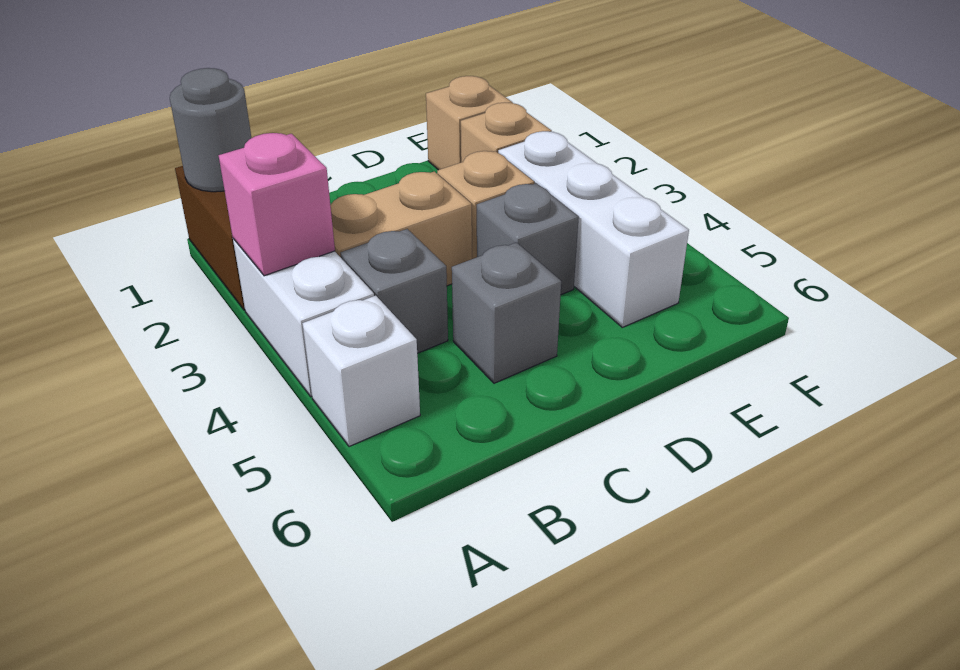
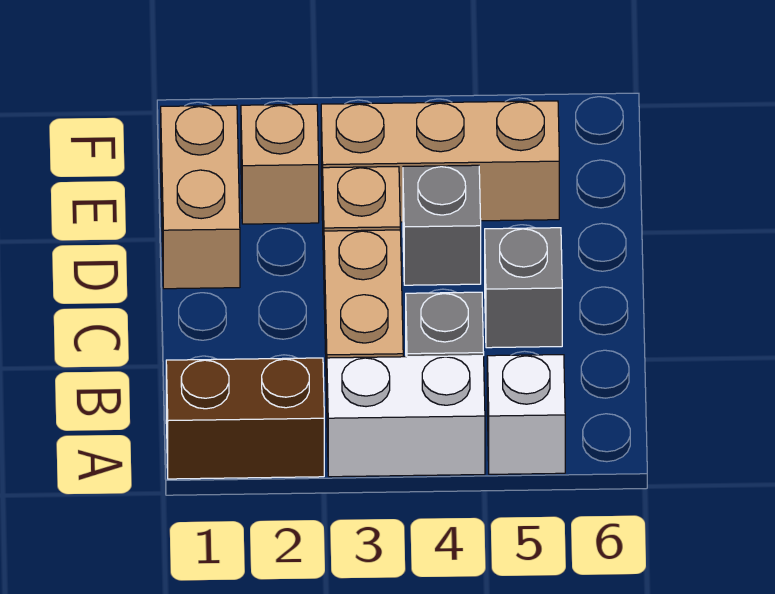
grey 1x1 round brick [170,68,251,192] -> none
pink 1x1 brick [219,133,335,276] -> none
tan 1x1 brick [426,76,512,170] -> tan 1x2 brick [161,105,240,289]
white 1x3 brick [498,131,689,327] -> tan 1x3 brick [321,101,559,222]

